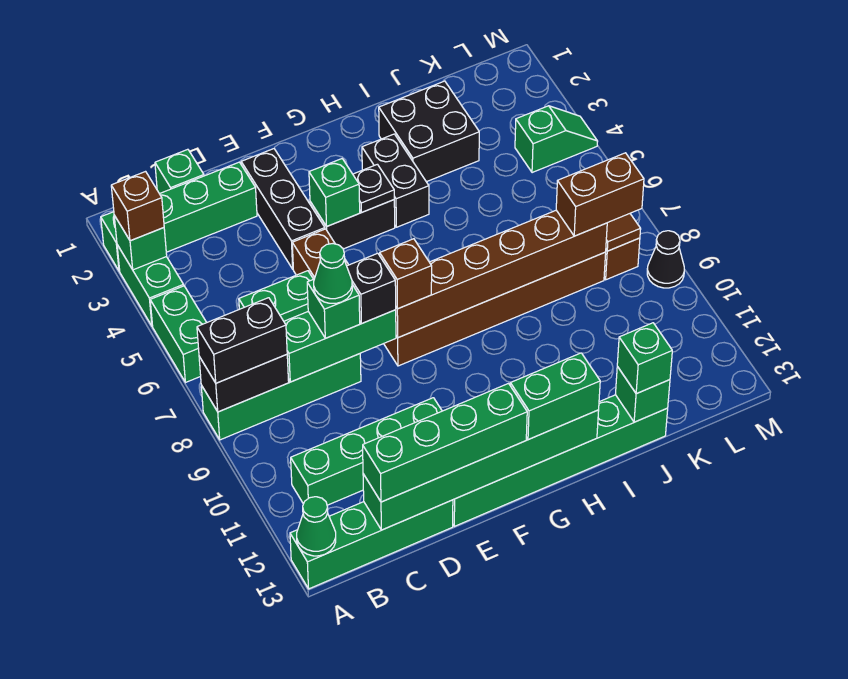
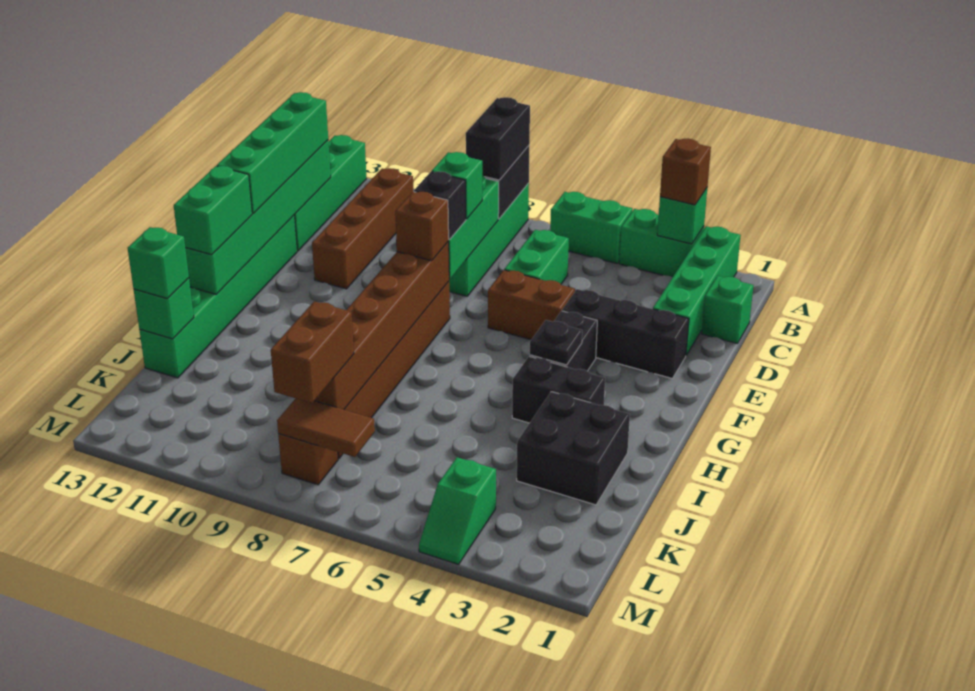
green 1x1 cone [297,497,336,556] -> none
green 1x4 brick [291,398,442,505] -> brown 1x4 brick [312,168,414,289]
green 1x1 cone [314,244,352,303] -> none
green 1x1 brick [309,159,360,226] -> none
black 1x1 cone [647,231,684,288] -> none

